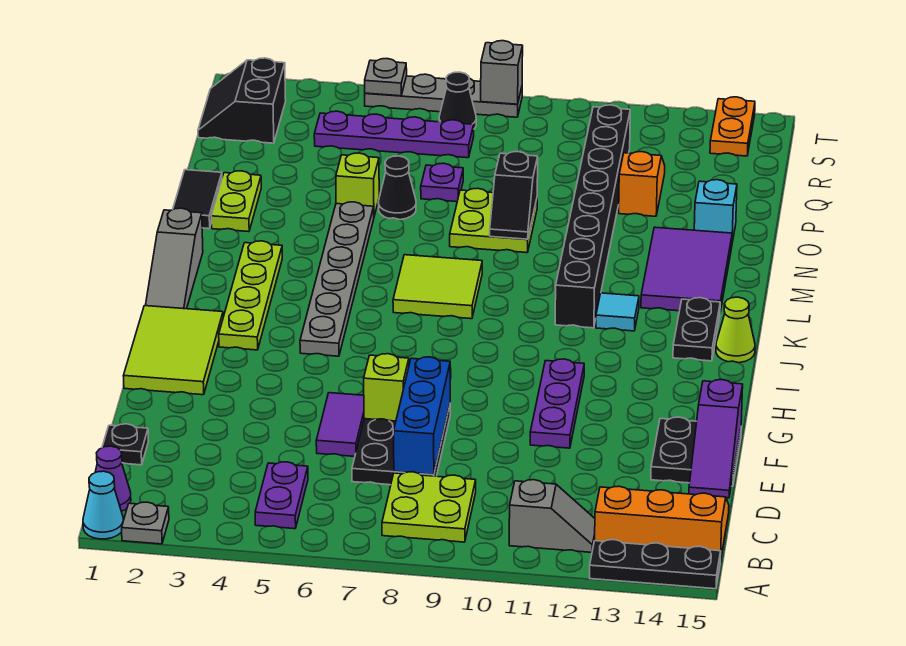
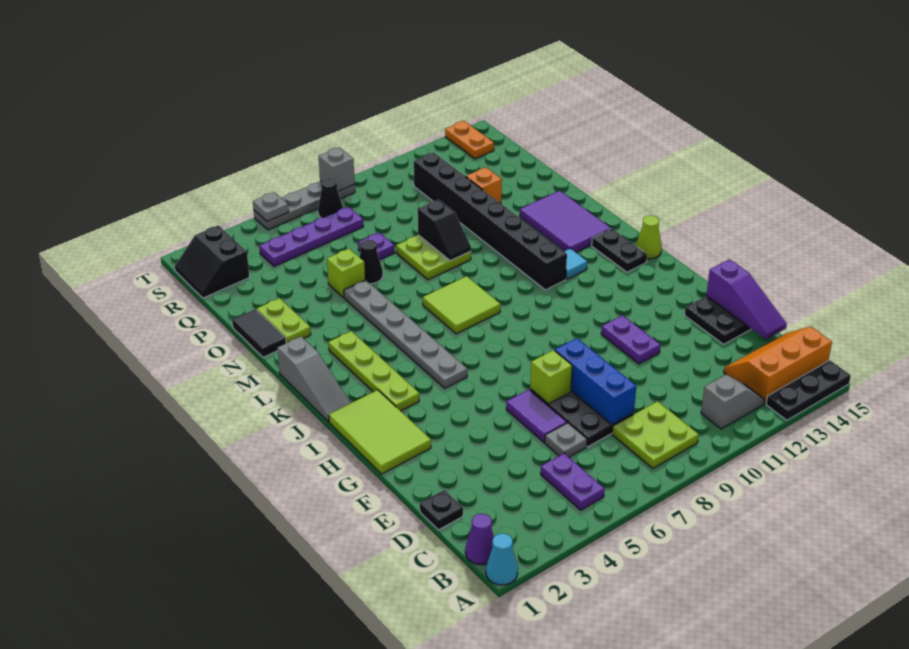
grey 1x1 plate [122,502,169,544] -> grey 1x1 plate moved to [545,423,587,457]
purple 1x3 plate [530,359,584,448] -> purple 1x2 plate [601,315,660,364]
cyan 1x1 brick [694,180,737,243] -> none

